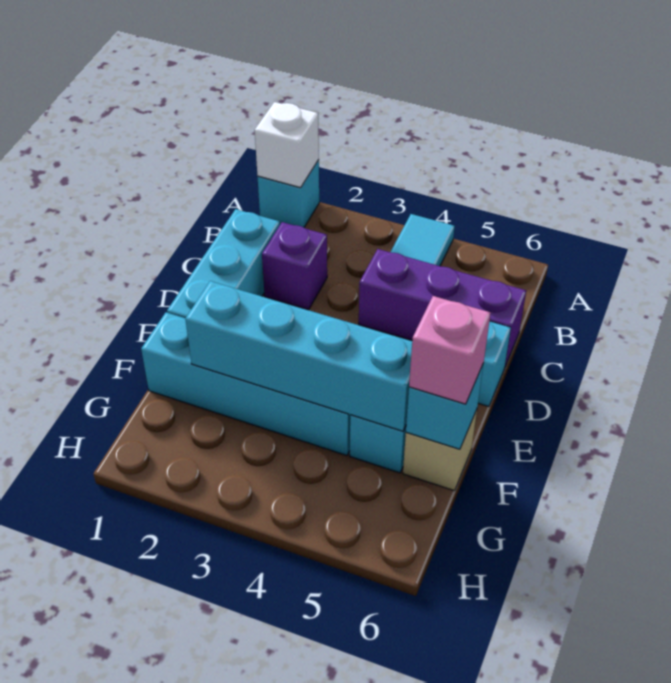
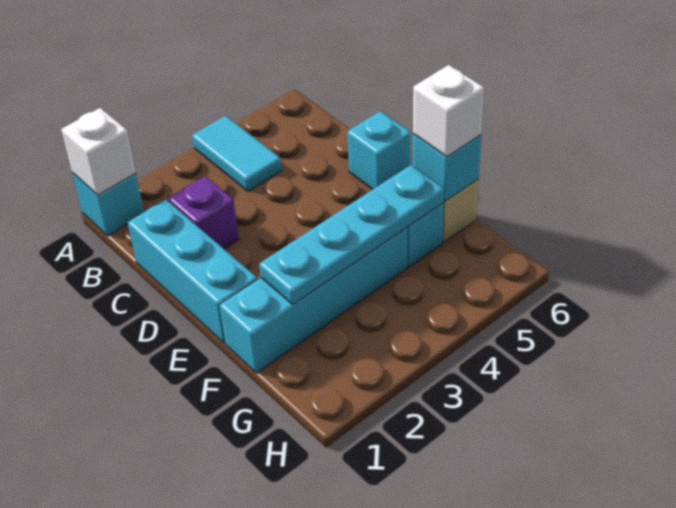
purple 1x3 brick [359,249,526,367] -> none
cyan 1x4 brick [185,281,412,431] -> cyan 1x4 plate [259,165,444,304]
pink 1x1 brick [409,296,490,404] -> white 1x1 brick [413,65,484,157]

